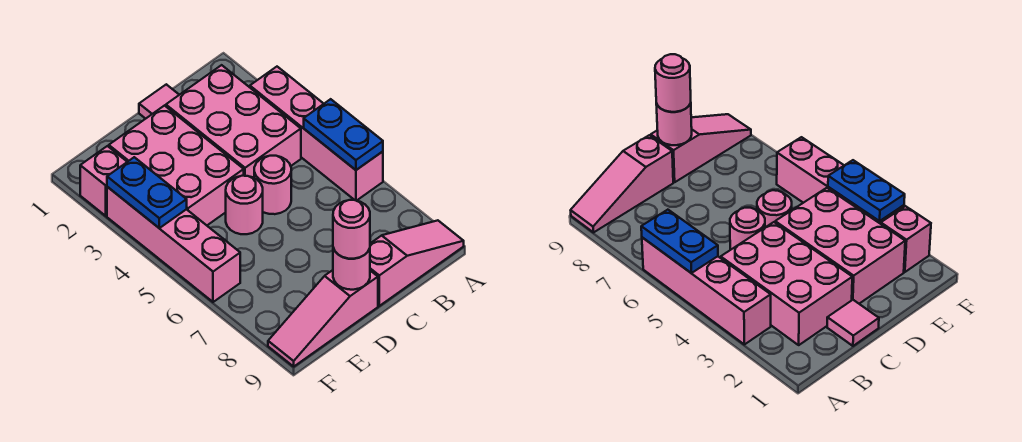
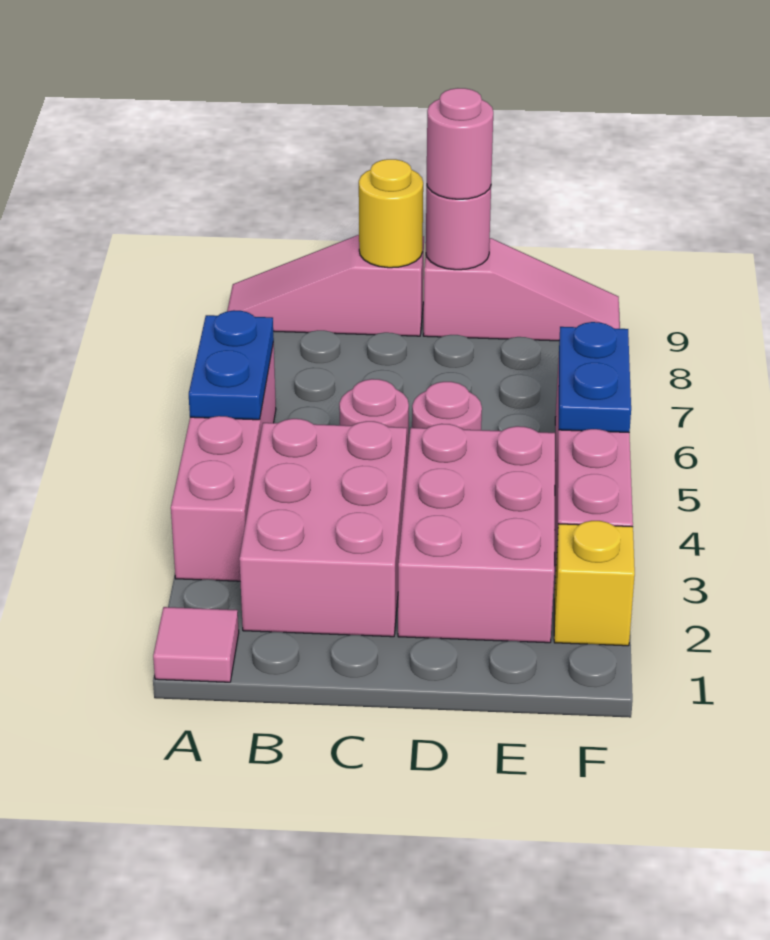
pink 1x1 tile [139,84,179,119] -> pink 1x1 tile moved to [153,607,239,682]
none -> yellow 1x1 round brick [359,159,423,268]
pink 1x1 brick [80,146,127,216] -> yellow 1x1 brick [554,521,635,646]
blue 1x2 plate [107,157,187,228] -> blue 1x2 plate moved to [559,322,631,433]

